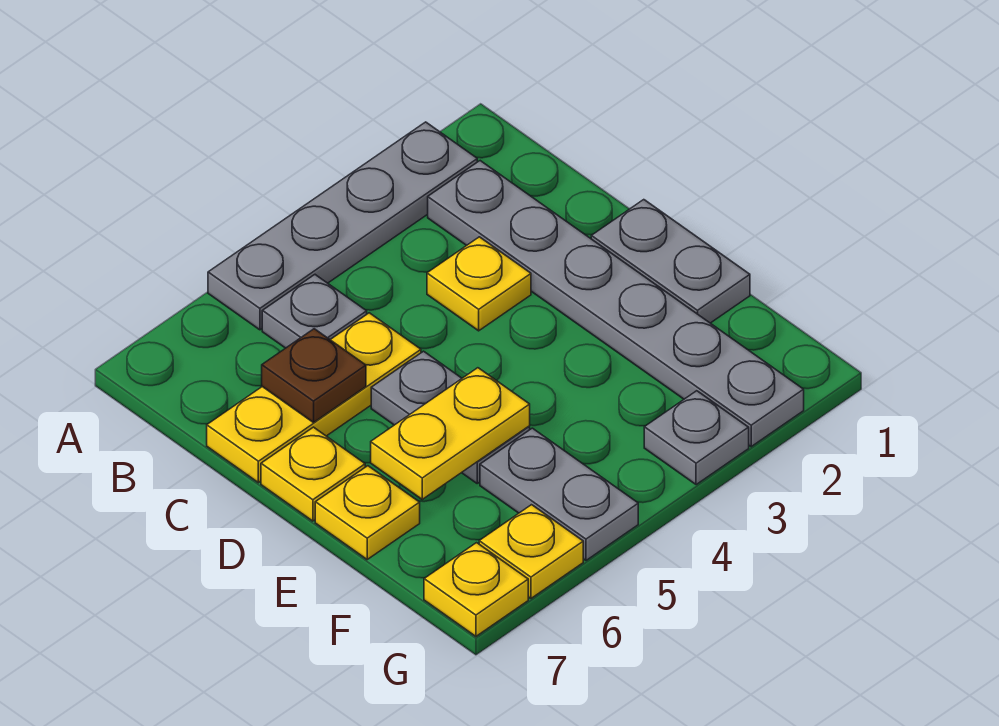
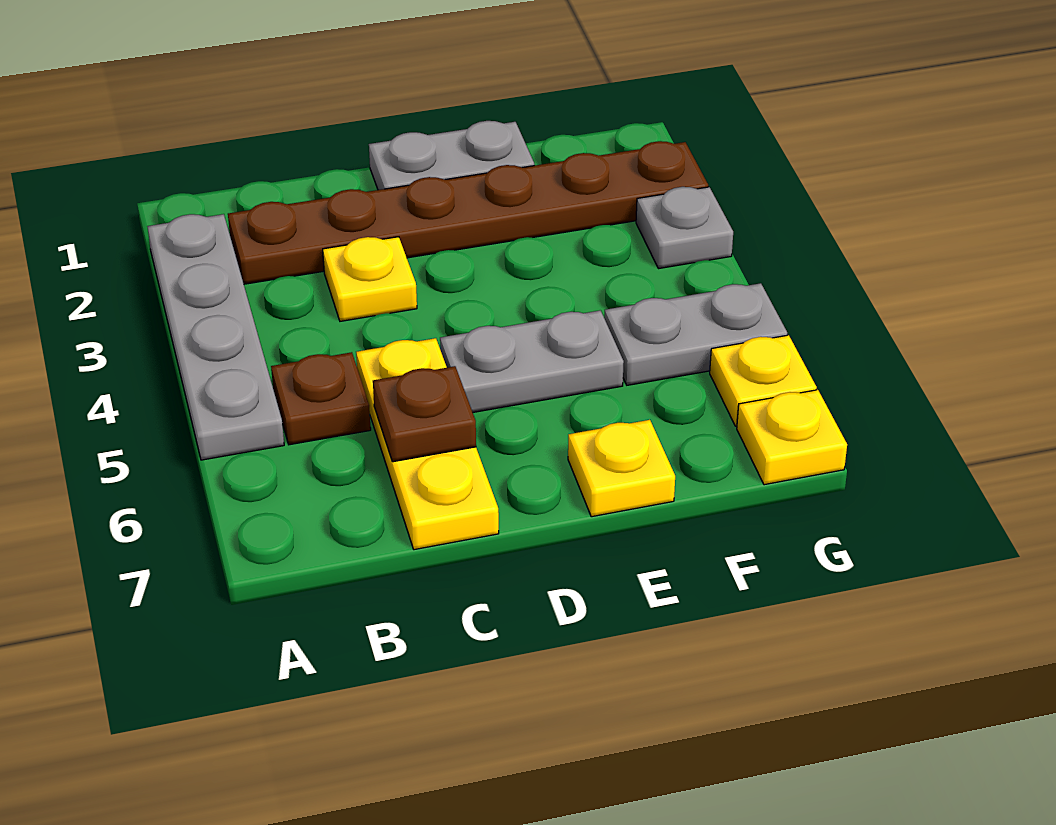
grey 1x6 plate [428,161,804,447] -> brown 1x6 plate [228,141,708,284]
grey 1x1 plate [262,275,367,348] -> brown 1x1 plate [271,352,371,445]
yellow 1x1 plate [261,427,365,521] -> none
yellow 1x2 plate [371,368,530,499] -> none

